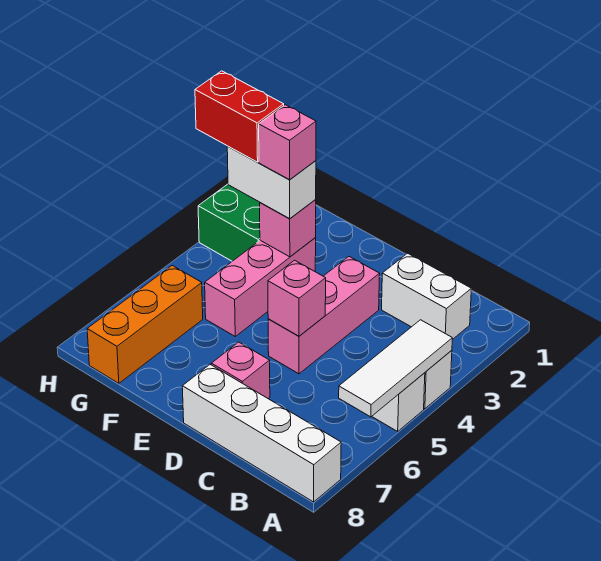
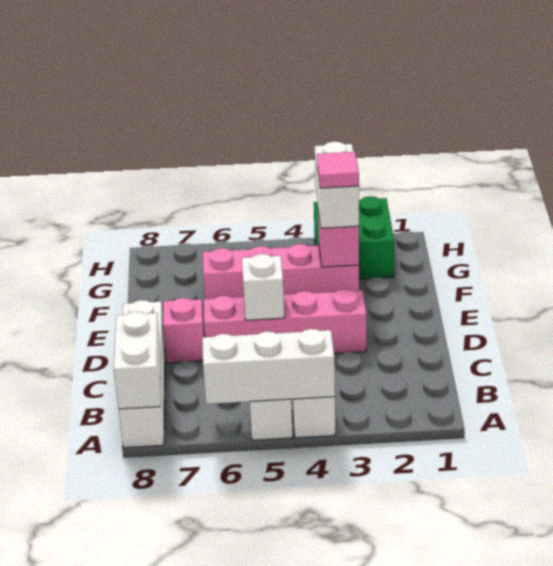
white 1x3 tile [339,320,452,417] -> white 1x3 brick [202,329,335,404]
white 1x2 brick [382,253,471,340] -> white 1x2 brick moved to [114,312,161,409]
pink 1x3 brick [268,257,380,374] -> pink 1x4 brick [204,289,366,353]
pink 1x1 brick [268,260,326,336] -> white 1x1 brick [242,254,284,320]
pink 1x3 brick [205,238,316,336] -> pink 1x4 brick [203,244,359,299]
pink 1x1 brick [259,105,316,180] -> pink 1x1 tile [317,152,359,188]
red 1x2 brick [195,71,284,162] -> none
orange 1x3 brick [87,266,203,383] -> none

